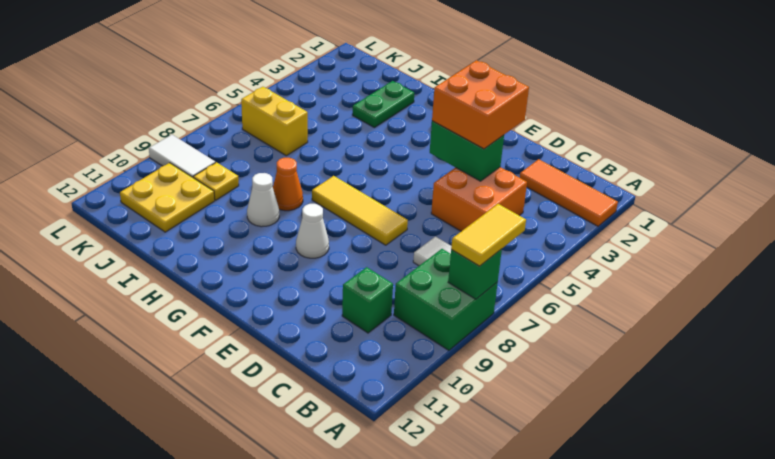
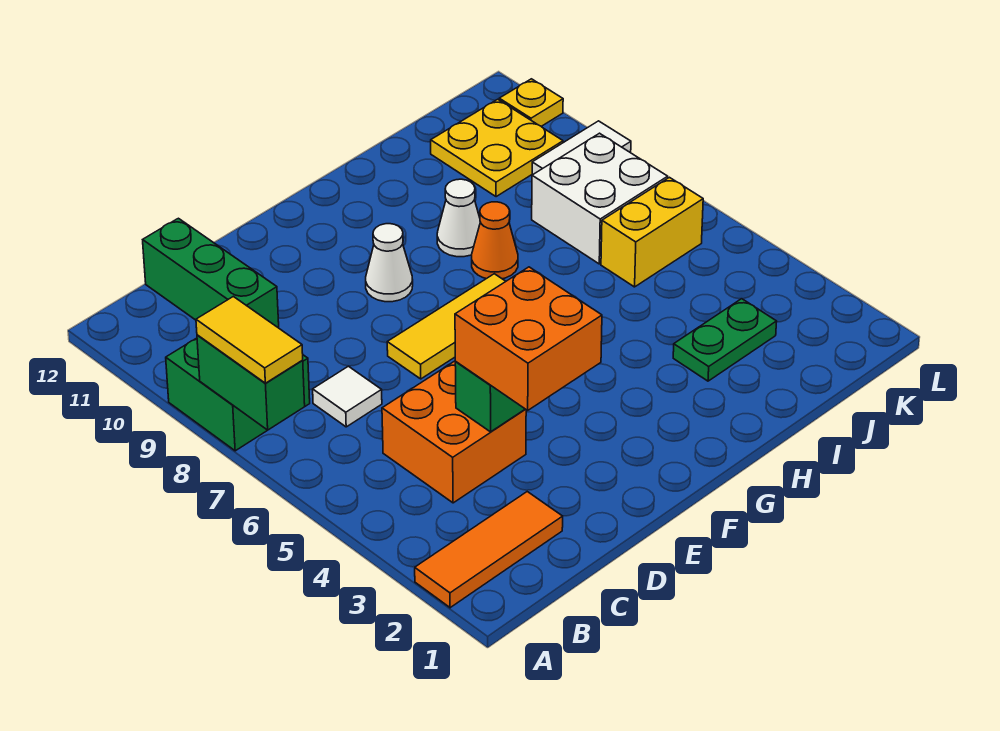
green 1x1 brick [448,249,502,299] -> green 1x2 brick [197,335,305,430]
green 1x1 brick [342,267,393,333] -> green 1x3 brick [143,218,279,328]
green 1x2 plate [352,81,414,128] -> green 1x2 plate turned to [673,299,777,381]
none -> white 2x2 brick [532,133,668,264]
yellow 1x1 plate [193,162,239,200] -> yellow 1x1 plate moved to [499,79,563,126]

